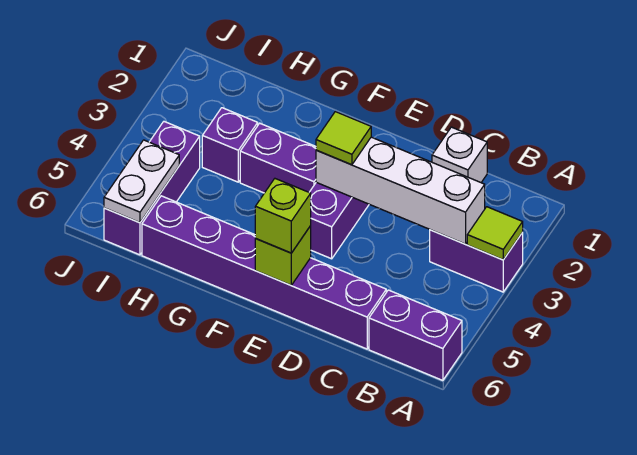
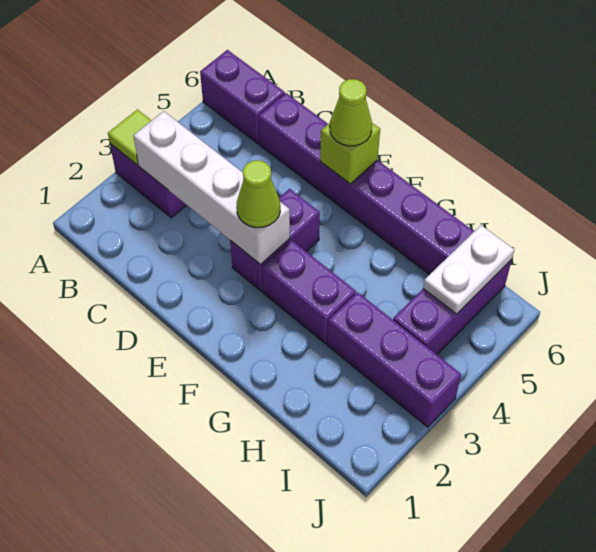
white 1x1 brick [432,127,487,182] -> none
lime 1x1 tile [316,112,371,165] -> lime 1x1 cone [237,160,280,228]
lime 1x1 brick [255,179,311,253] -> lime 1x1 cone [330,79,372,146]
purple 1x1 brick [202,108,258,182] -> purple 1x3 brick [327,292,461,427]

